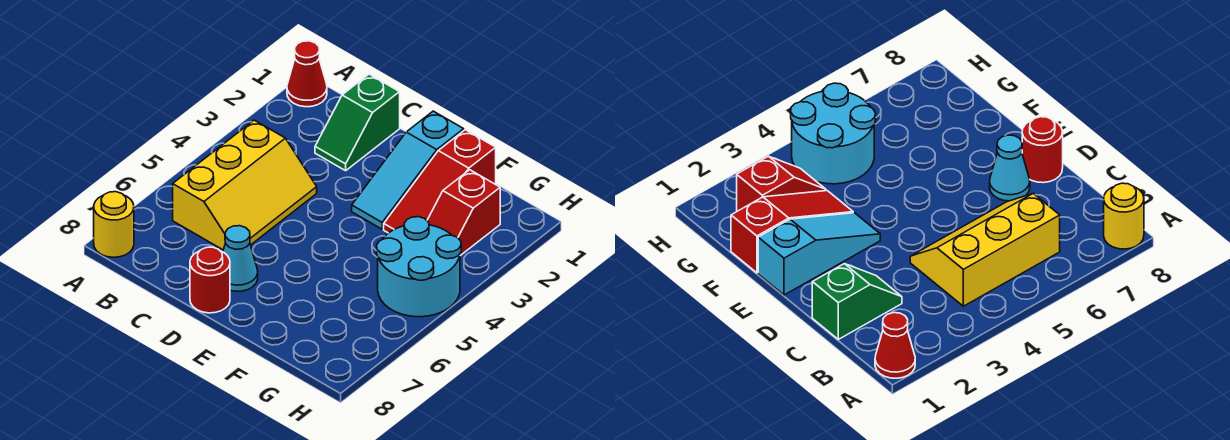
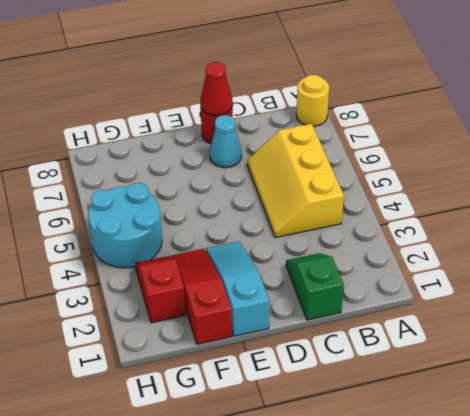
red 1x1 cone [287,41,327,107] -> red 1x1 cone moved to [200,62,233,116]

